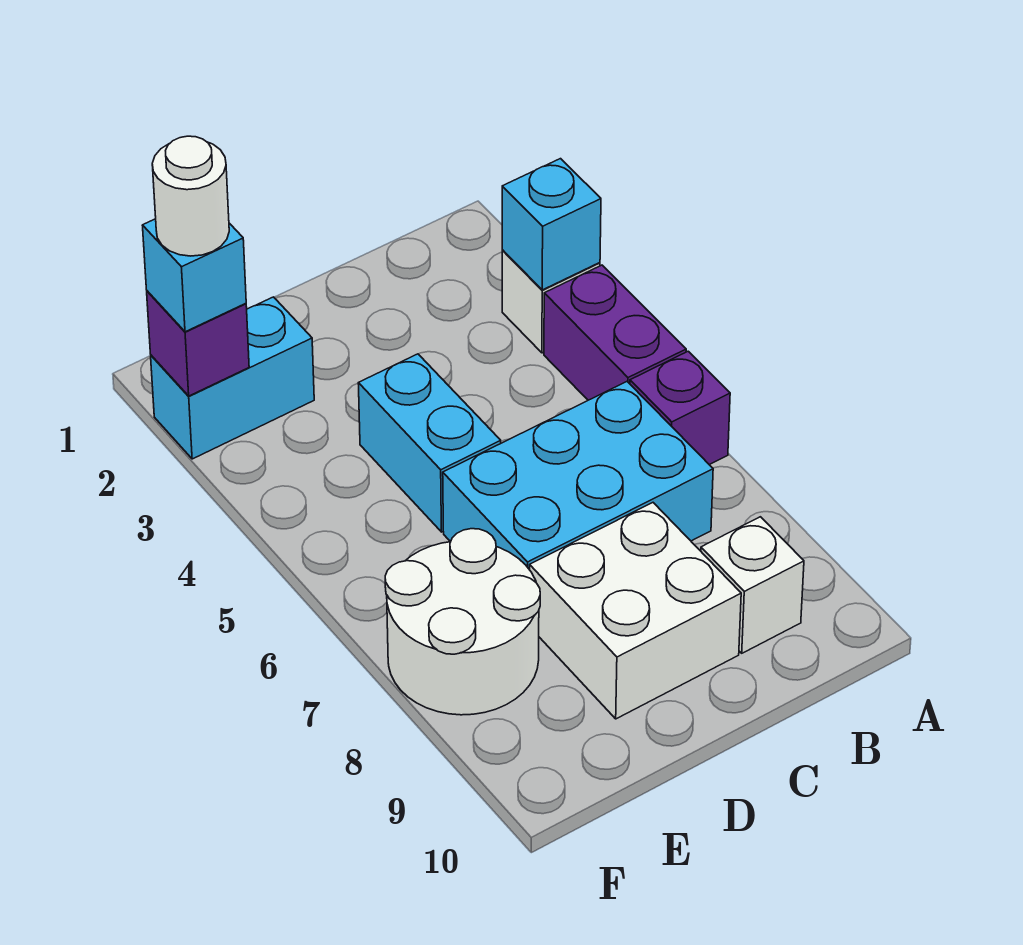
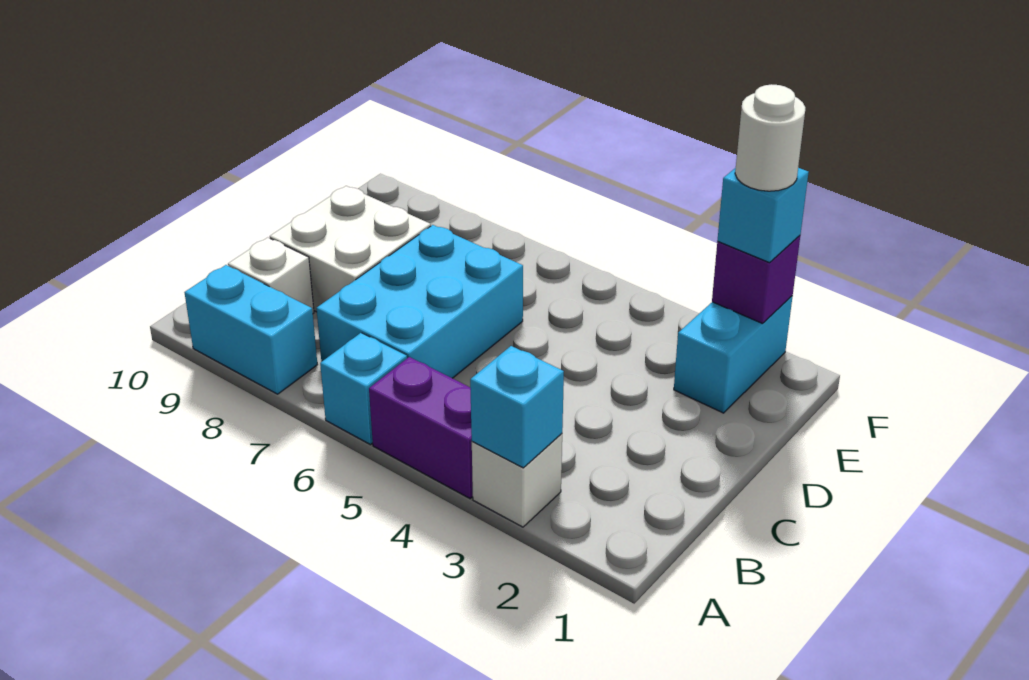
purple 1x1 brick [630,351,730,465] -> cyan 1x1 brick [320,333,407,445]
cyan 1x2 brick [358,354,501,532] -> cyan 1x2 brick moved to [184,265,318,394]
white 2x2 round brick [385,529,540,715] -> none

